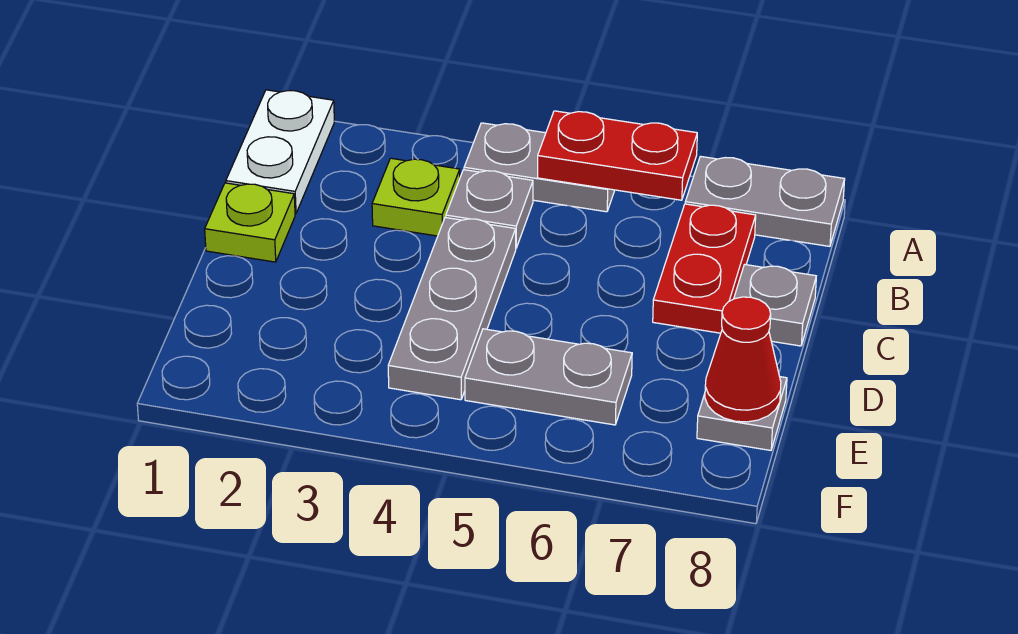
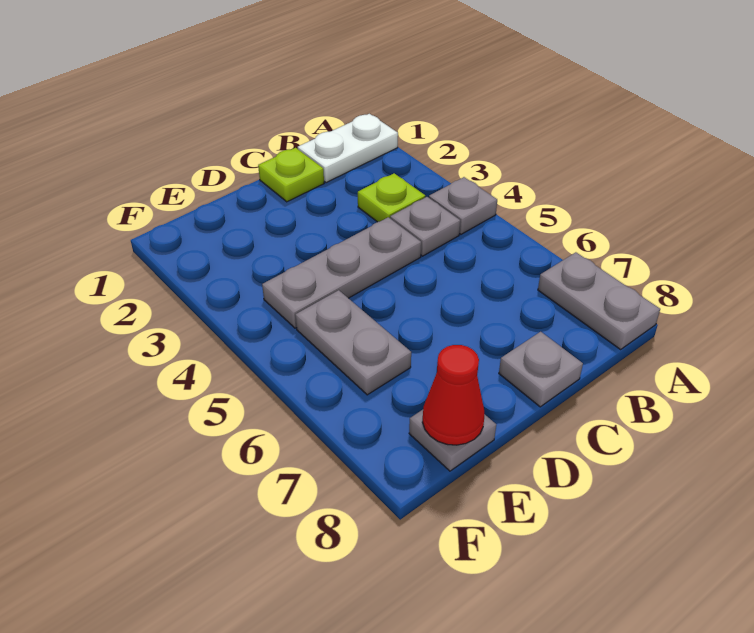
grey 1x2 plate [464,123,615,212] -> grey 1x1 plate [429,177,497,234]
red 1x2 plate [538,111,697,200] -> none
red 1x2 plate [653,204,756,333] -> none

